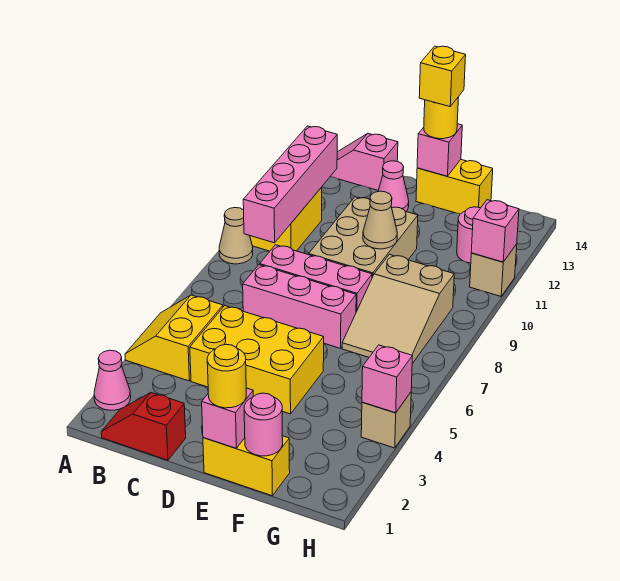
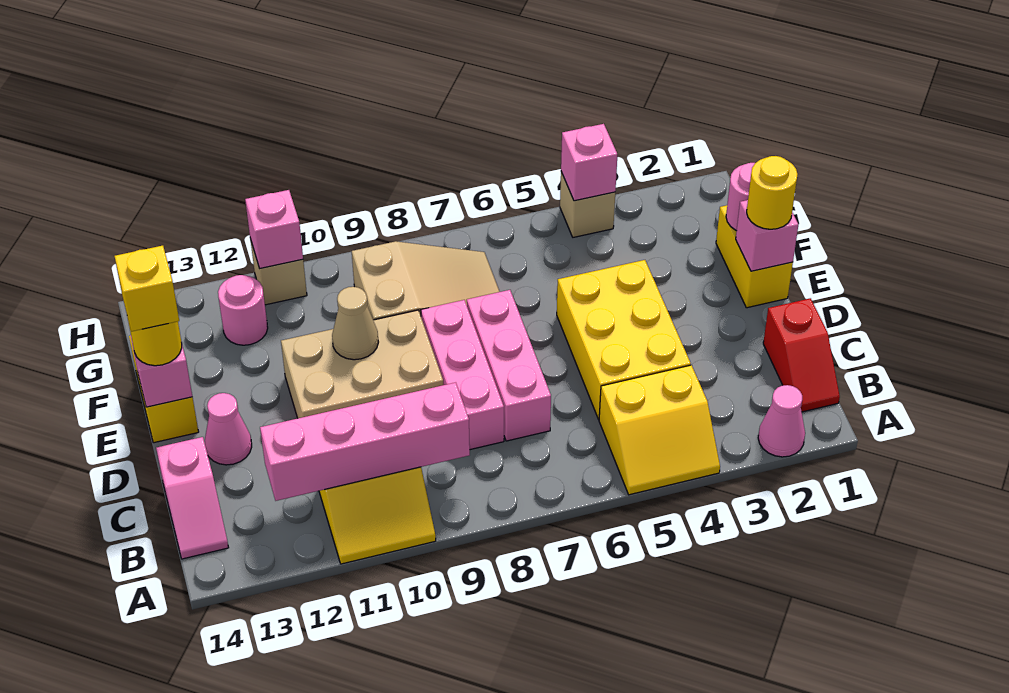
tan 1x1 cone [219,208,253,264] -> none

